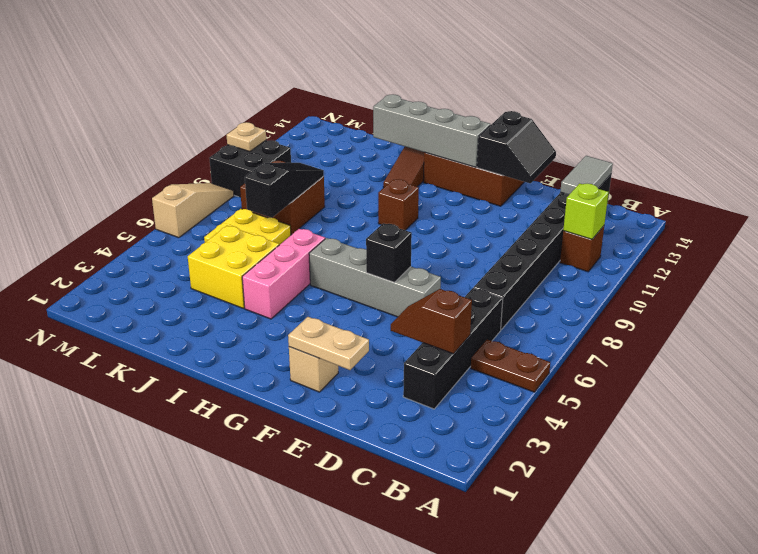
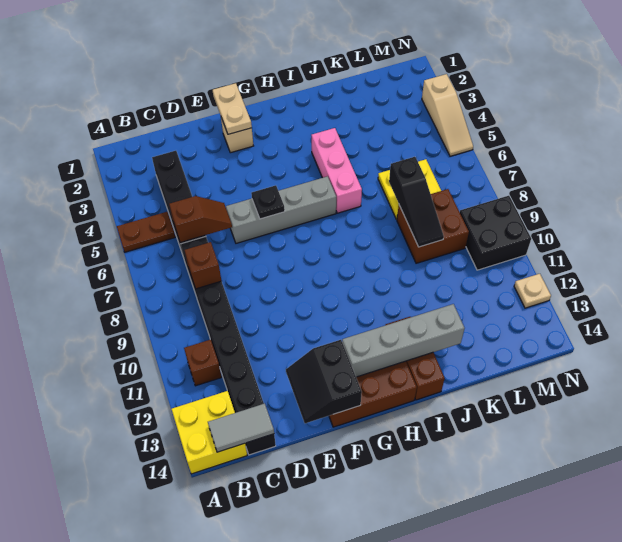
lime 1x1 brick [563,184,609,239] -> none
brown 1x2 slope [390,289,472,354] -> brown 1x2 slope moved to [169,196,232,243]
grey 1x2 tile [560,156,613,194] -> grey 1x2 tile turned to [208,404,274,452]
tan 1x2 plate [288,317,369,370] -> tan 1x2 plate turned to [213,83,252,134]
black 1x1 brick [366,223,412,282] -> black 1x1 plate [251,185,285,219]
brown 1x1 brick [378,179,419,230] -> brown 1x1 brick moved to [185,242,221,289]
yellow 2x2 brick [188,226,279,308] -> yellow 2x2 brick moved to [171,391,247,474]
tan 1x3 slope [152,183,234,238] -> tan 1x3 slope moved to [422,74,473,156]
tan 1x1 plate [227,122,266,152] -> tan 1x1 plate moved to [514,274,551,308]

